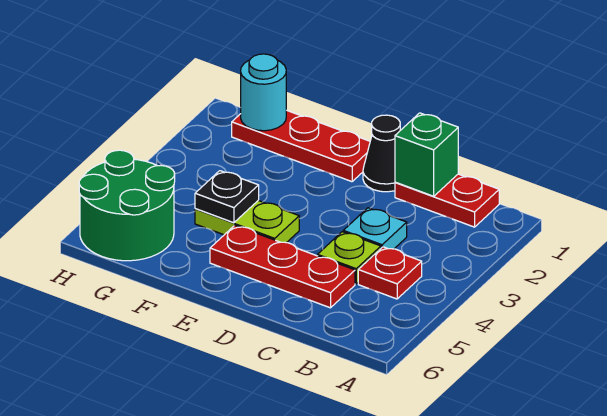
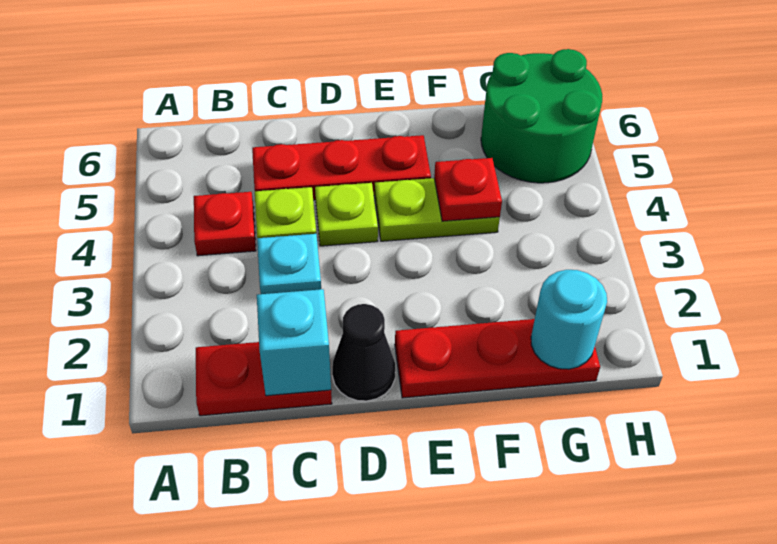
green 1x1 brick [395,113,458,196] -> cyan 1x1 brick [257,289,331,396]
none -> lime 1x1 plate [315,183,378,246]
black 1x1 plate [195,171,259,223] -> red 1x1 plate [434,158,502,221]

